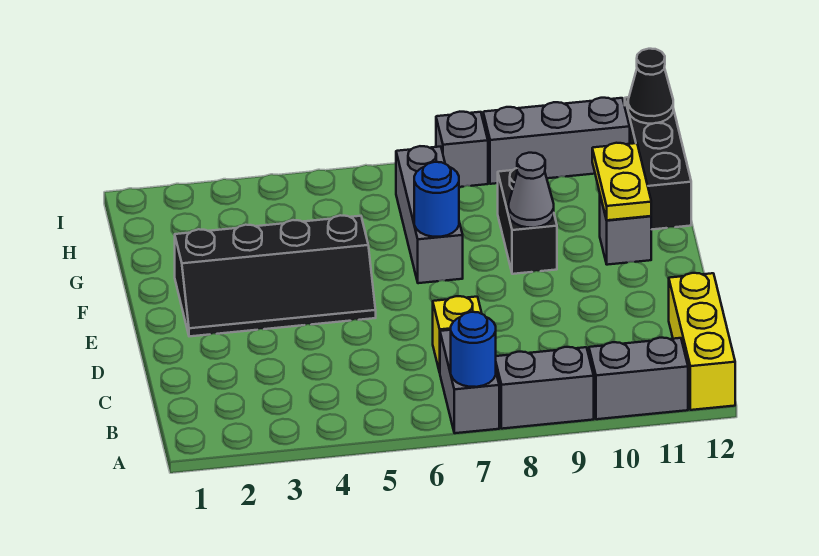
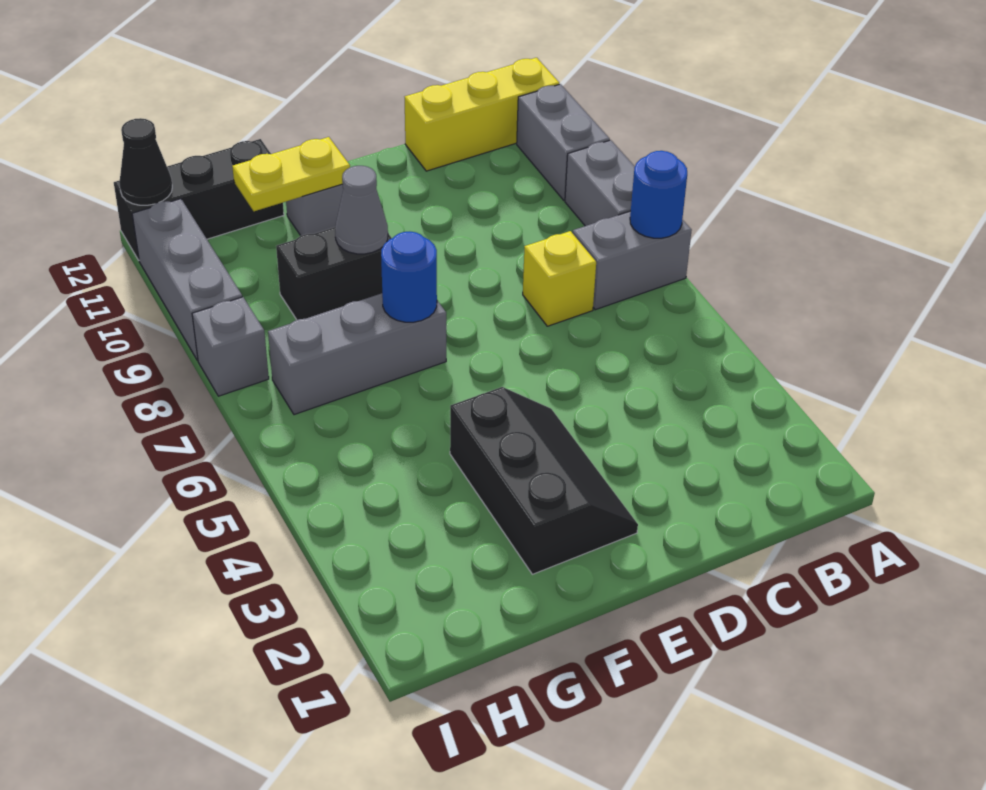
black 2x4 slope [175,215,376,336] -> black 2x3 slope [450,387,638,574]

